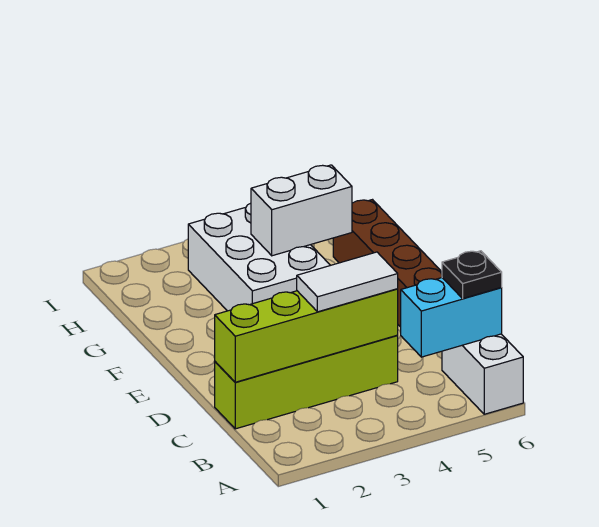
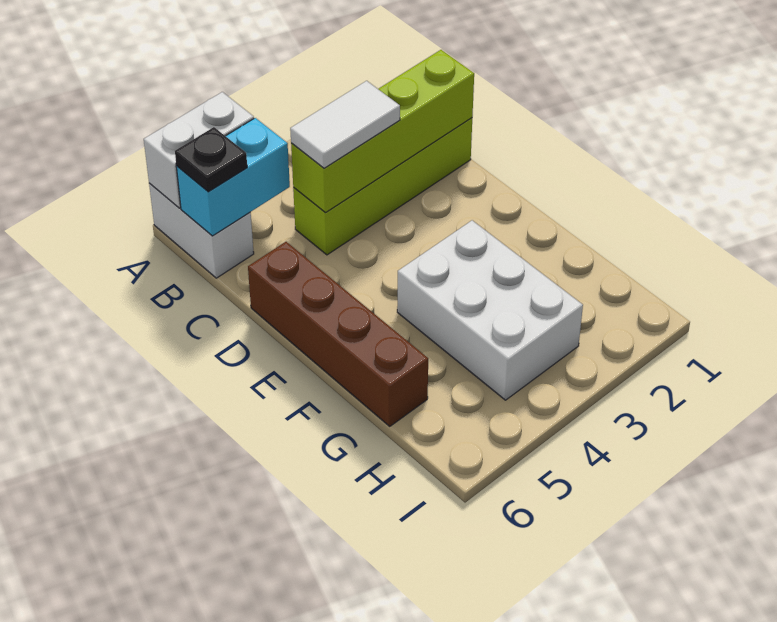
white 1x2 brick [251,165,352,256] -> white 1x2 brick moved to [144,92,254,208]

